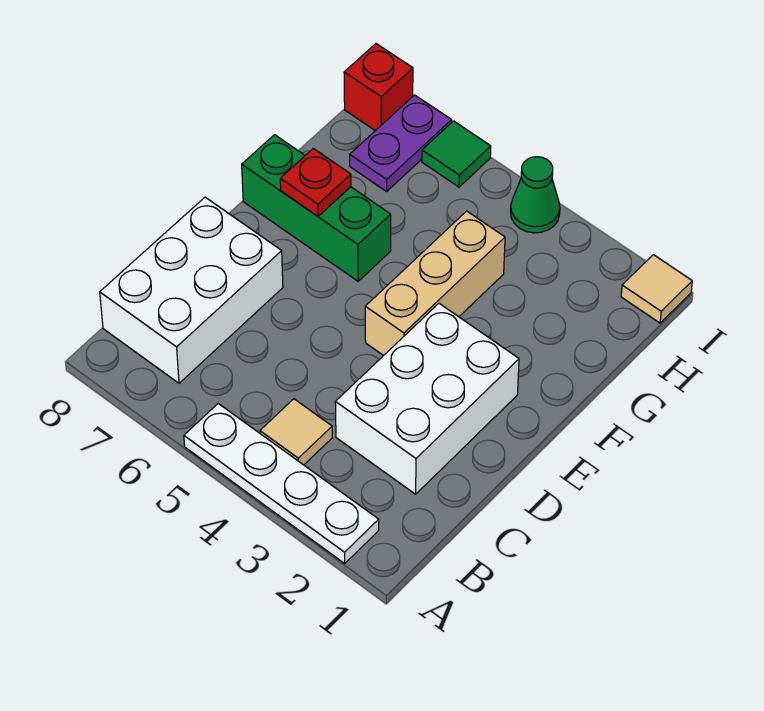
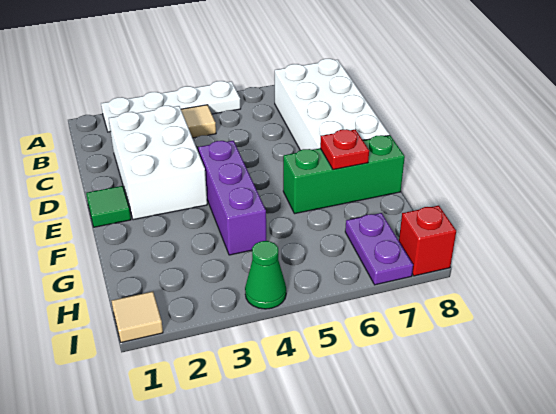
white 2x3 brick [100,197,283,383] -> white 2x4 brick [275,59,390,150]
tan 1x3 brick [365,211,505,356] -> purple 1x3 brick [198,141,266,255]
green 1x1 tile [422,121,491,187] -> green 1x1 tile moved to [86,186,131,227]

